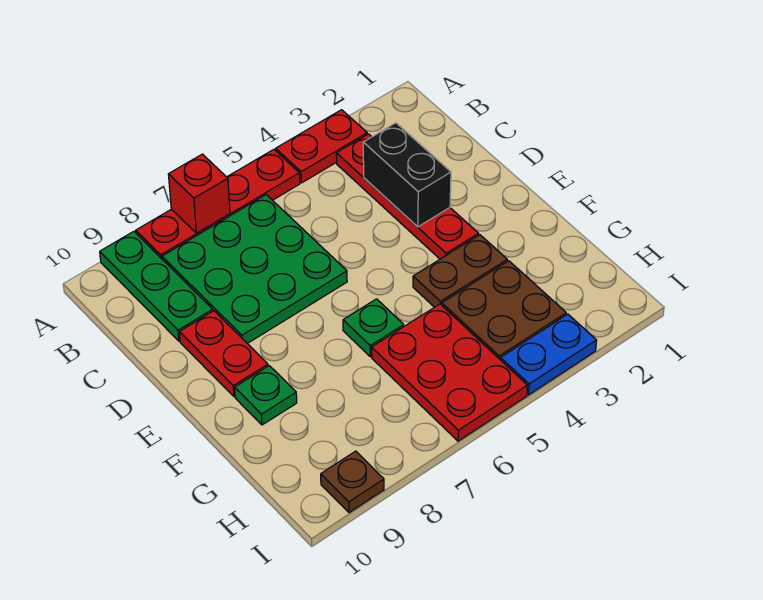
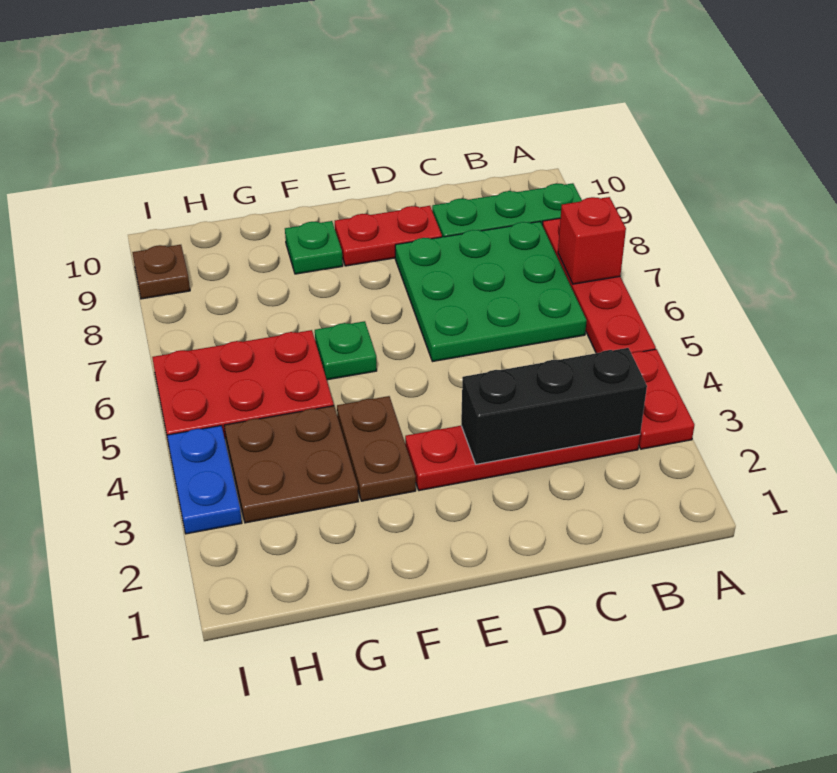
black 1x2 brick [363,123,451,227] -> black 1x3 brick [461,348,647,464]

